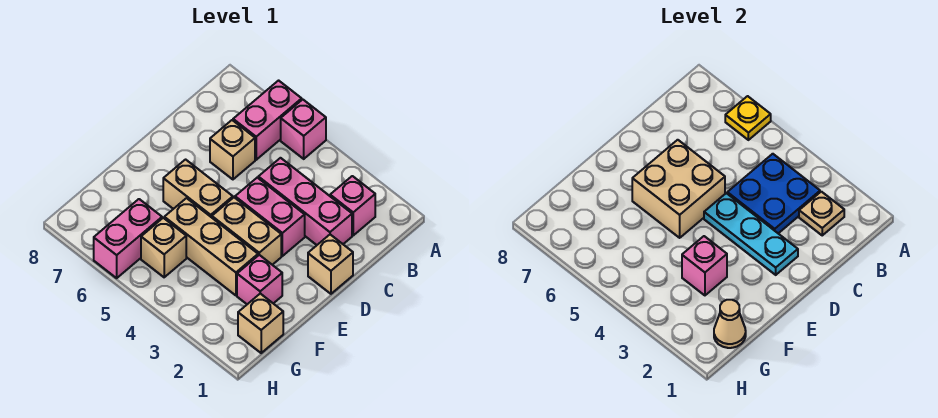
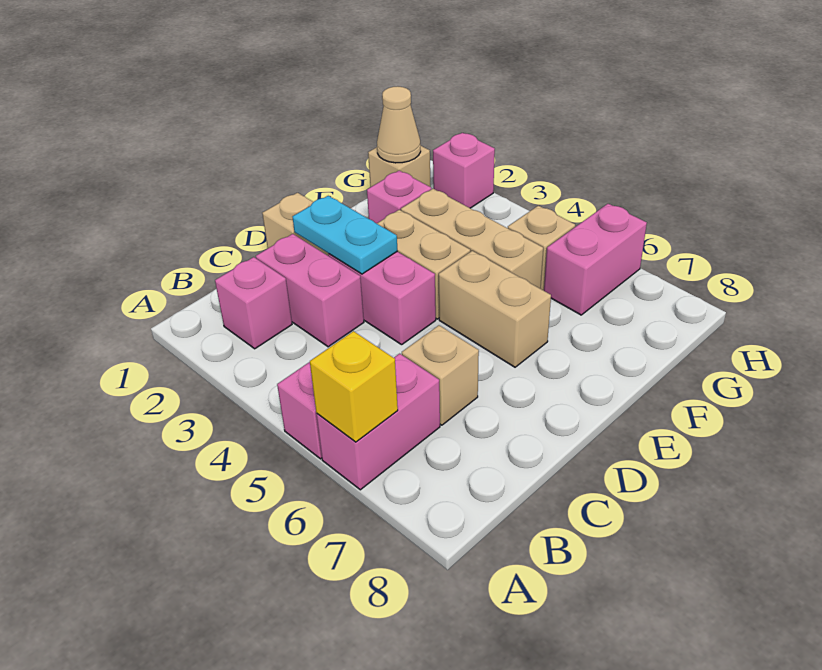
yellow 1x1 plate [725,96,771,140] -> yellow 1x1 brick [310,331,398,442]
tan 1x1 plate [799,192,844,235] -> none
blue 2x2 plate [727,154,820,233] -> none
pink 1x3 brick [258,158,352,245] -> pink 1x2 brick [256,234,364,347]
cyan 1x3 plate [704,193,798,275] -> cyan 1x2 plate [293,196,397,274]
tan 2x2 brick [632,140,725,238] -> none
pink 1x1 brick [682,236,727,295] -> pink 1x1 brick moved to [433,133,495,208]

